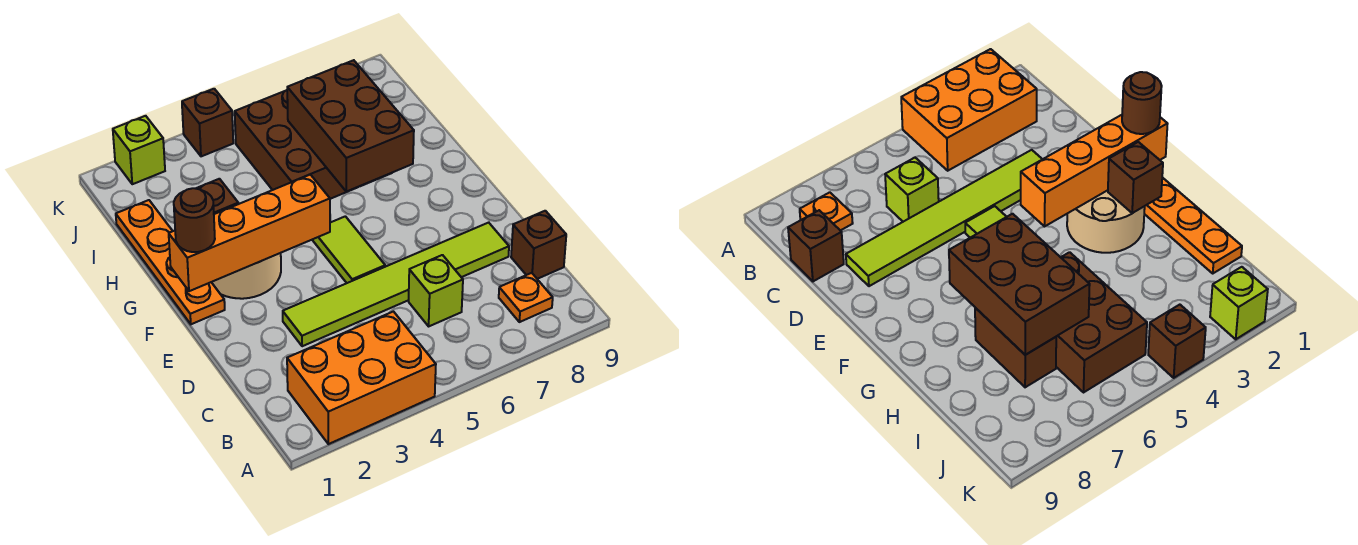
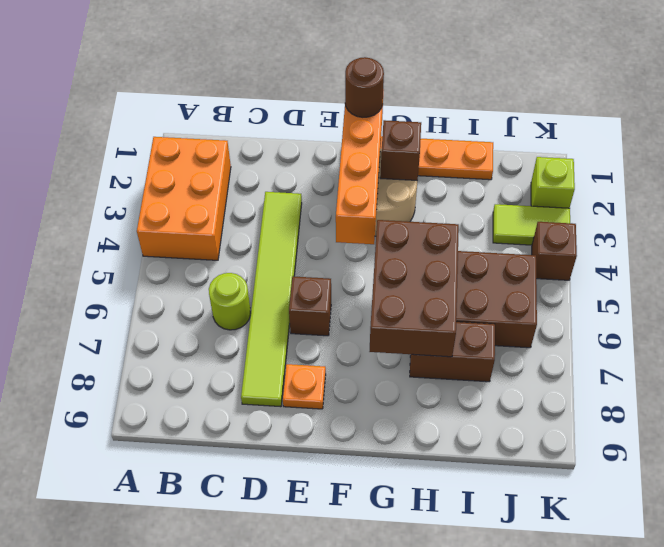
orange 1x1 plate [499,273,553,322] -> orange 1x1 plate moved to [283,364,326,409]
lime 1x1 brick [409,255,463,326] -> lime 1x1 round brick [209,273,251,330]
brown 1x1 brick [511,211,566,279] -> brown 1x1 brick moved to [289,276,331,336]
lime 1x2 tile [313,216,385,283] -> lime 1x2 tile moved to [493,204,570,245]
brown 2x3 brick [287,60,414,192] -> brown 2x3 brick turned to [369,220,459,357]

